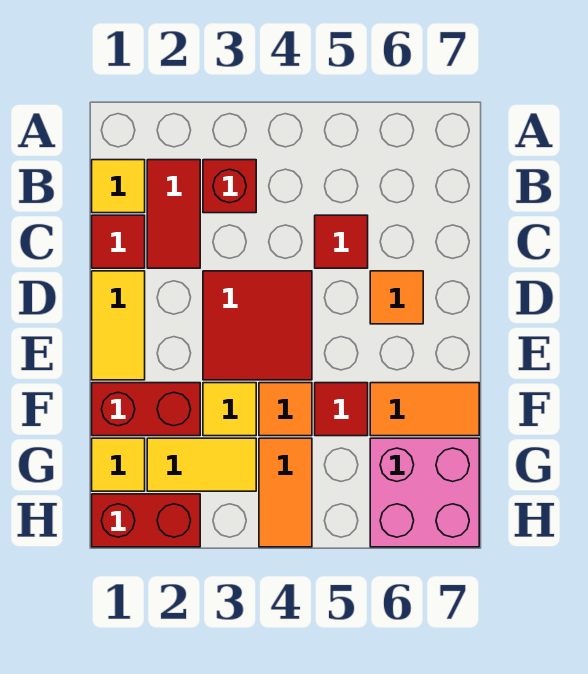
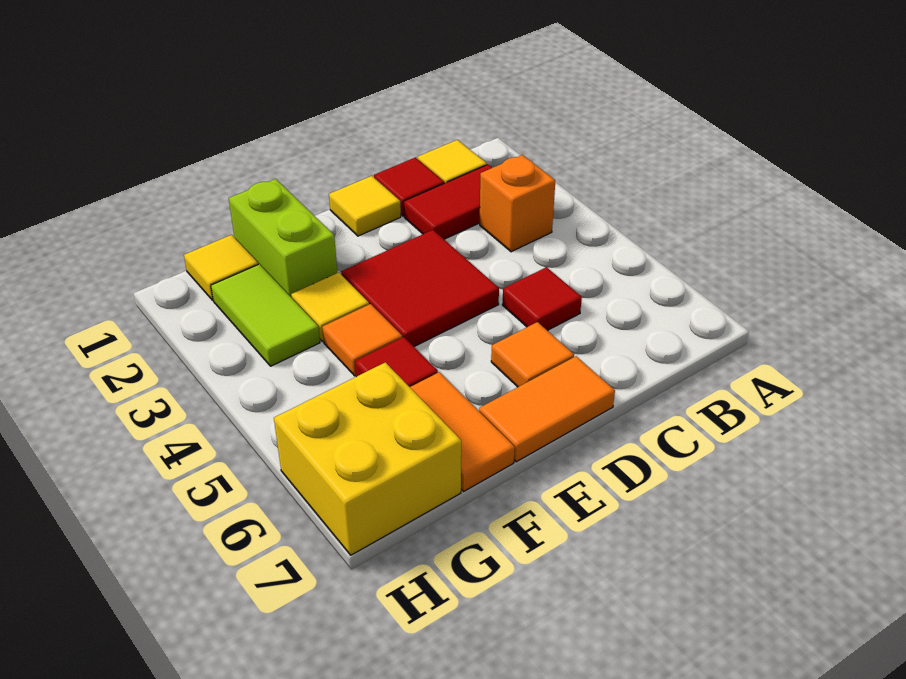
red 1x1 brick [203,160,256,213] -> orange 1x1 brick [480,155,555,252]
yellow 1x2 tile [92,271,145,380] -> yellow 1x1 tile [329,176,401,236]
red 1x2 brick [92,383,200,436] -> lime 1x2 brick [229,179,337,298]
yellow 1x2 tile [147,438,256,491] -> lime 1x2 tile [211,264,320,366]
orange 1x2 tile [259,438,312,547] -> orange 1x2 tile moved to [479,356,615,462]
pink 2x2 brick [370,438,479,547] -> yellow 2x2 brick [274,362,461,555]
red 1x2 brick [92,494,200,547] -> none

